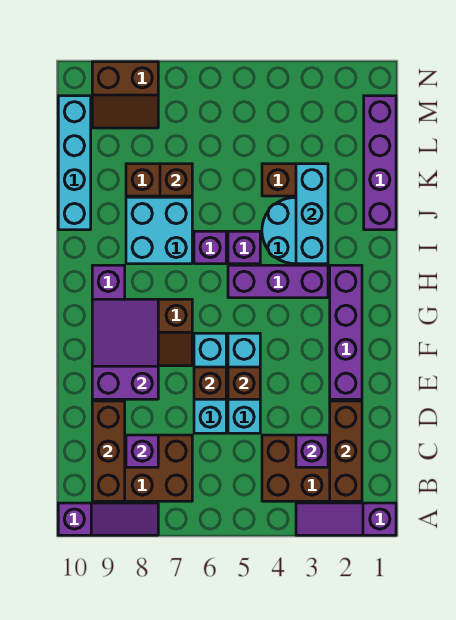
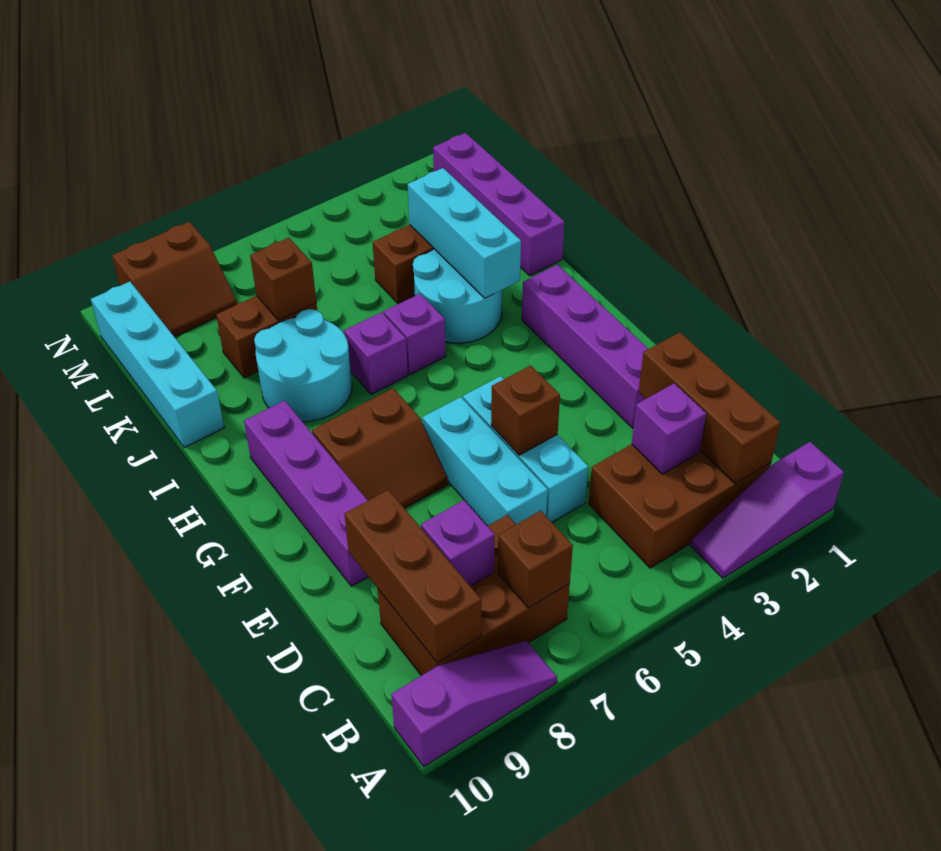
brown 1x1 brick [194,367,226,399] -> brown 1x1 brick moved to [498,511,573,608]
purple 2x3 slope [92,299,158,399] -> none
purple 1x3 brick [228,265,328,298] -> none
cyan 2x2 brick [126,197,192,264] -> cyan 2x2 round brick [254,309,352,422]

